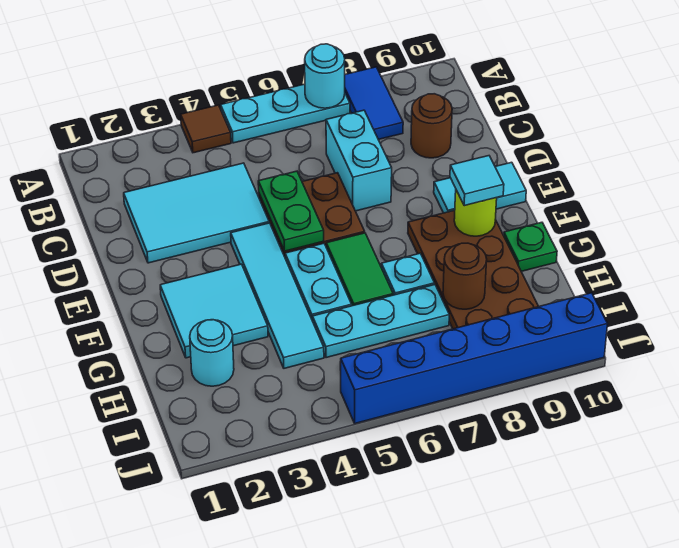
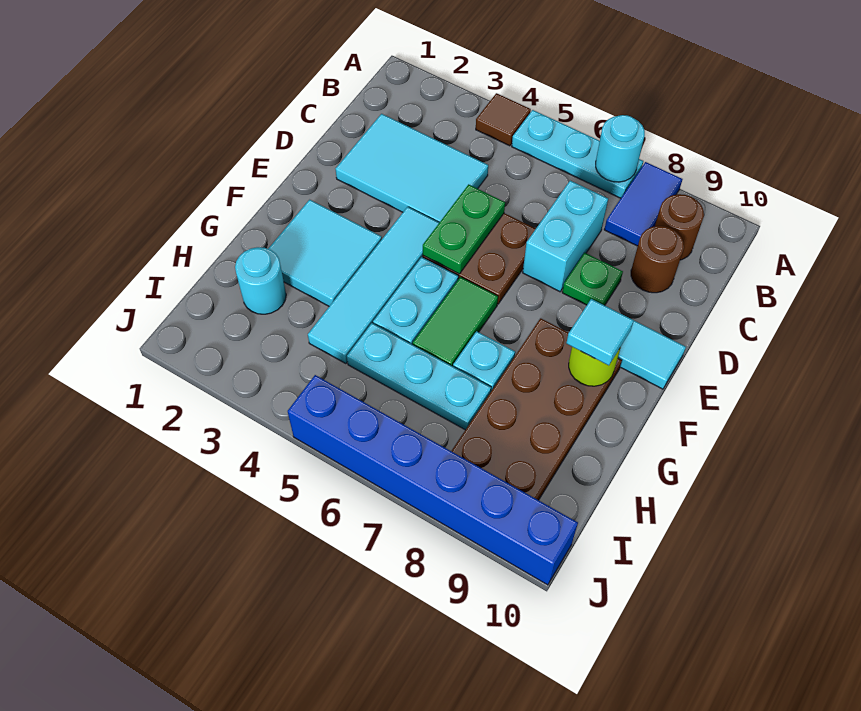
green 1x1 plate [504,222,557,271] -> green 1x1 plate moved to [562,253,623,305]
brown 1x1 round brick [443,243,487,309] -> brown 1x1 round brick moved to [655,194,704,260]

